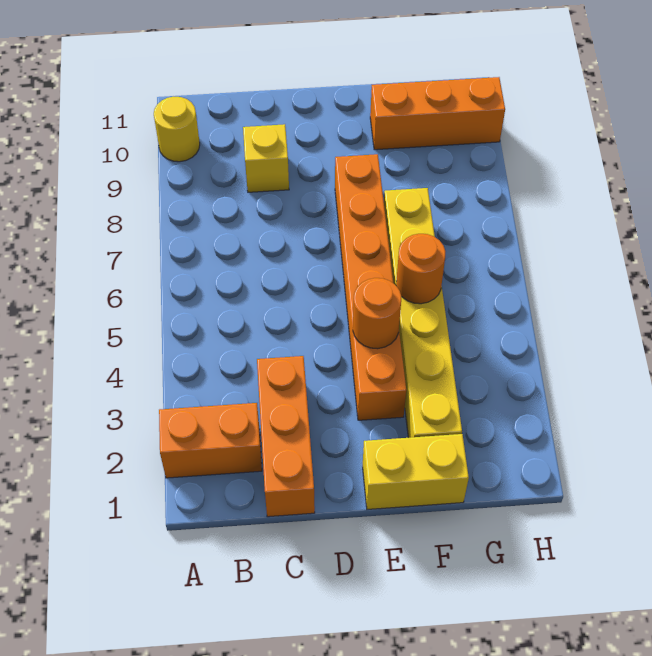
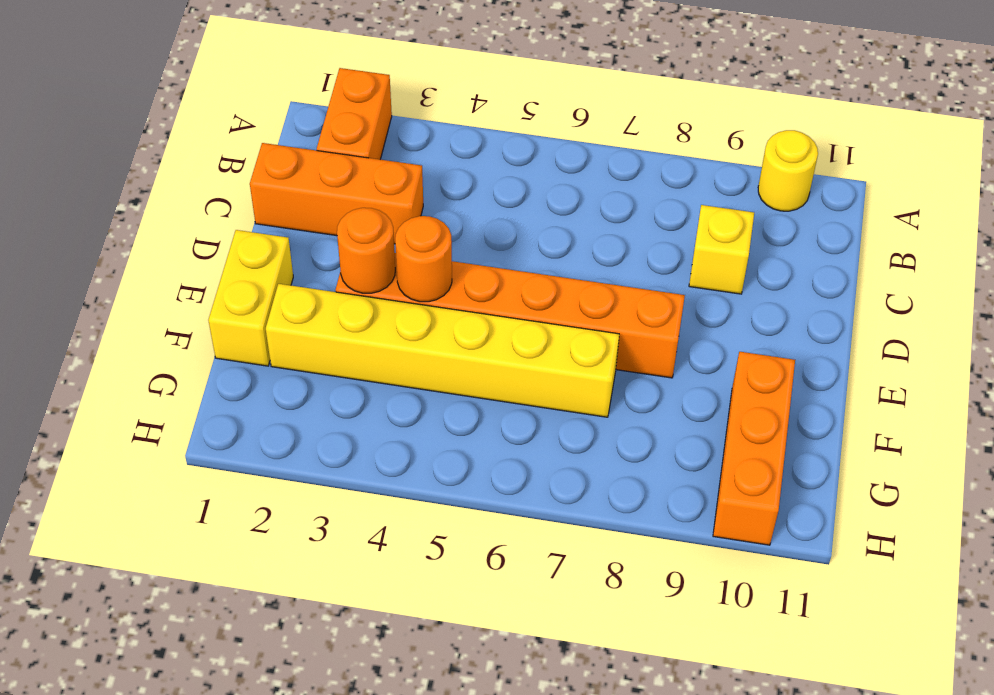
orange 1x1 round brick [396,234,446,304] -> orange 1x1 round brick moved to [337,208,395,293]

